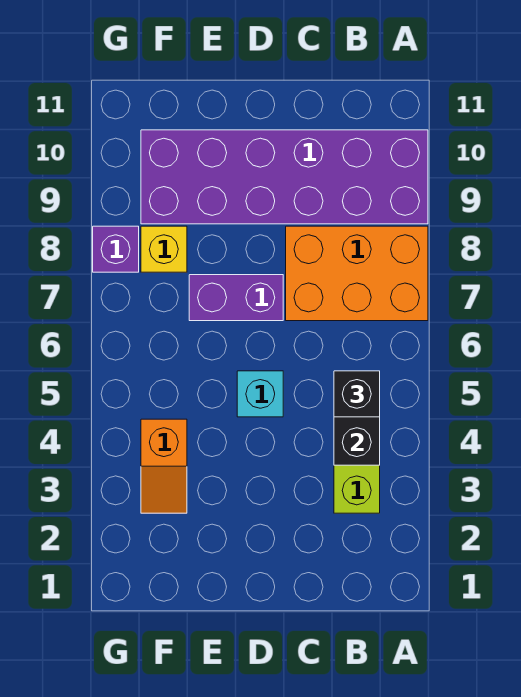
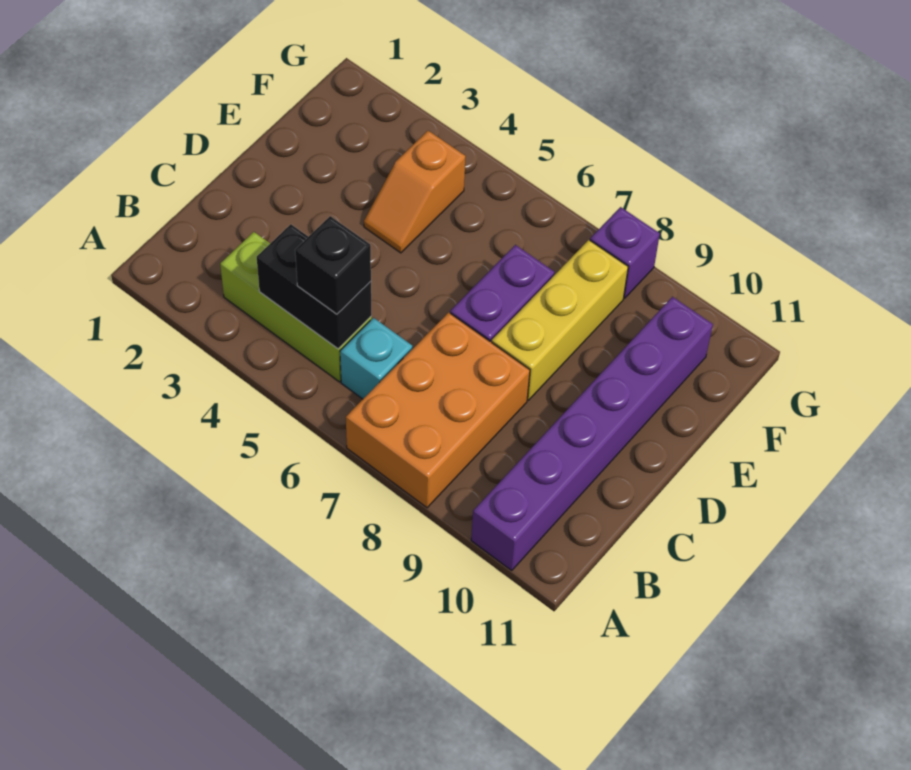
purple 2x6 brick [141,130,428,224] -> purple 1x6 brick [471,297,713,570]
cyan 1x1 brick [237,371,283,417] -> cyan 1x1 brick moved to [340,318,412,399]
orange 1x2 slope [141,419,187,513] -> orange 1x2 slope turned to [364,131,465,253]
yellow 1x1 brick [141,226,187,272] -> yellow 1x3 brick [492,240,628,400]

